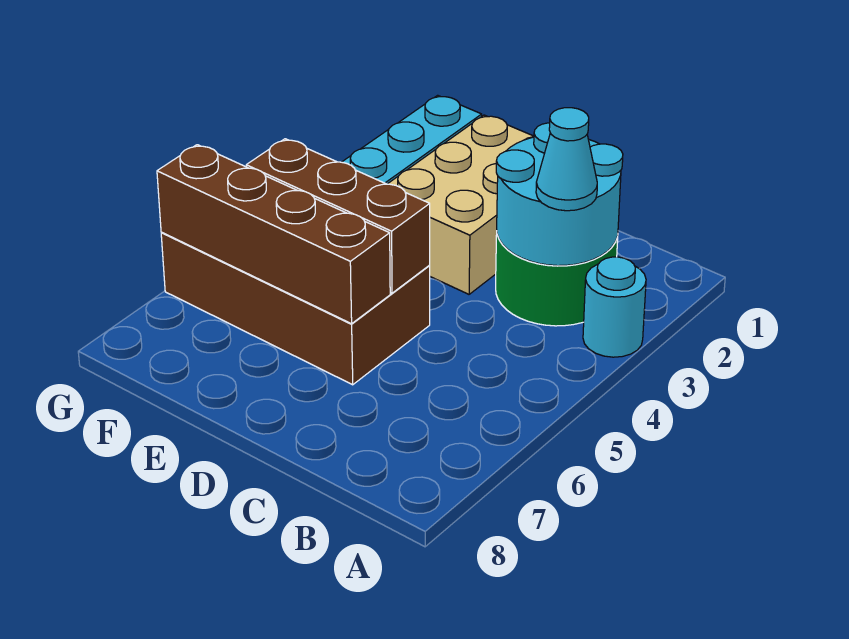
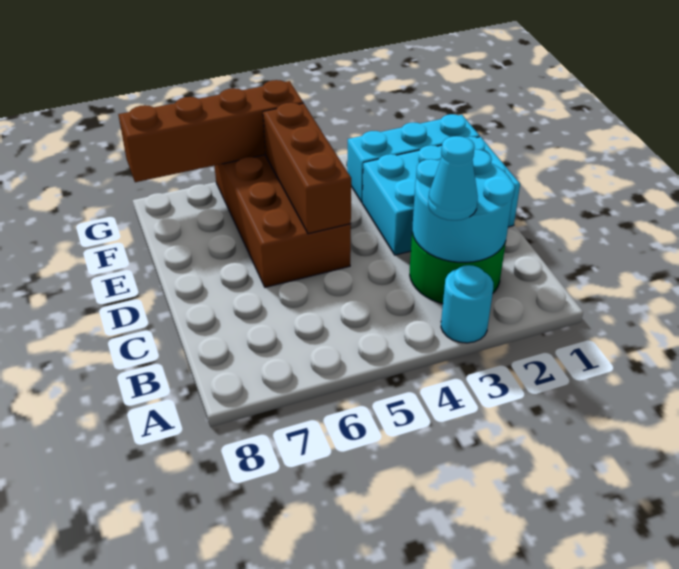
tan 2x3 brick [388,115,534,294] -> cyan 2x3 brick [362,137,520,255]
brown 1x4 brick [157,145,390,324] -> brown 1x4 brick turned to [118,80,303,182]

